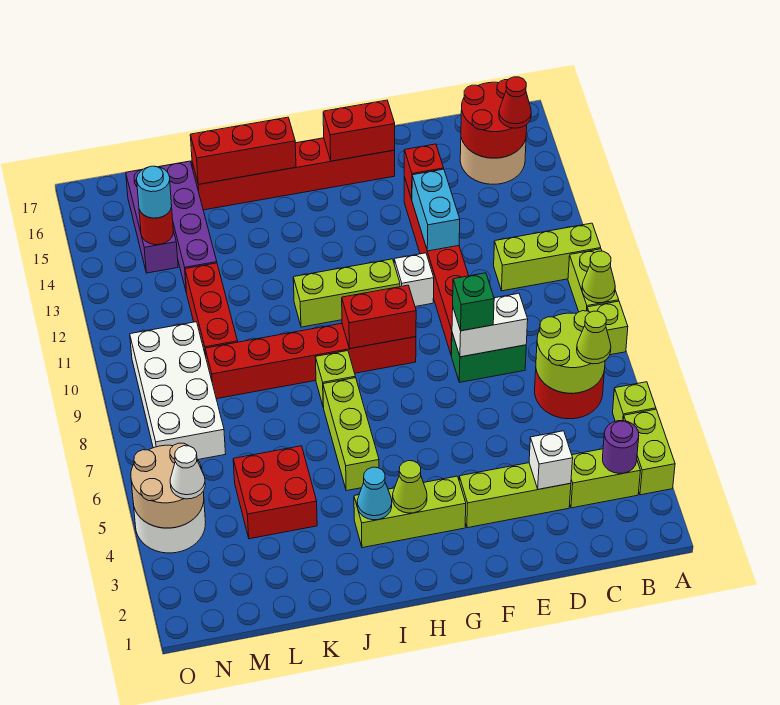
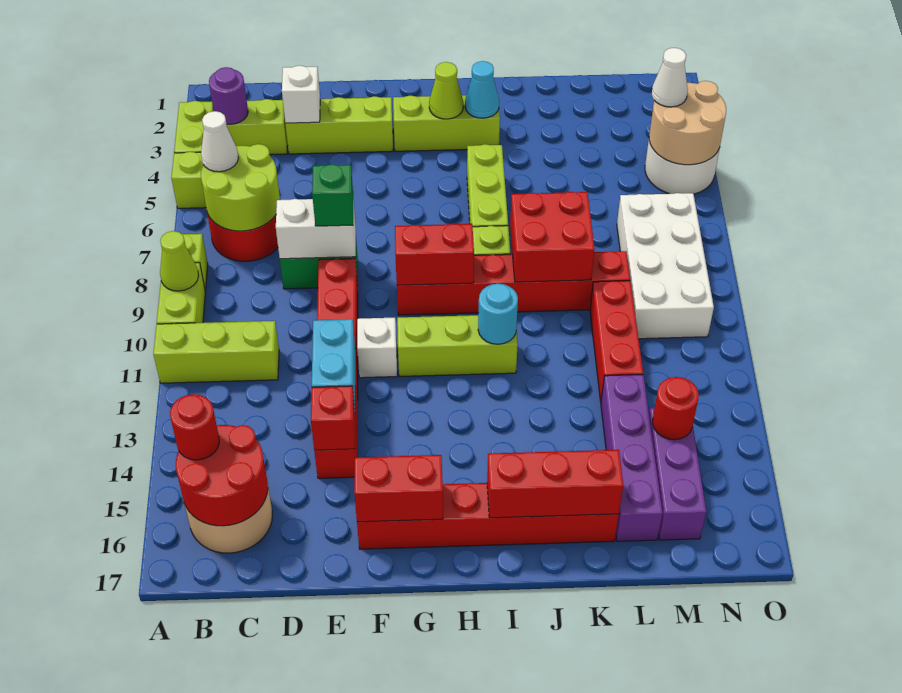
lime 1x1 cone [577,311,611,364] -> white 1x1 cone [201,111,238,172]
red 1x1 cone [499,77,531,128] -> red 1x1 round brick [170,394,219,460]
red 2x2 brick [233,446,317,539] -> red 2x2 brick moved to [510,192,595,282]
cyan 1x1 round brick [137,166,172,218] -> cyan 1x1 round brick moved to [478,284,518,344]

